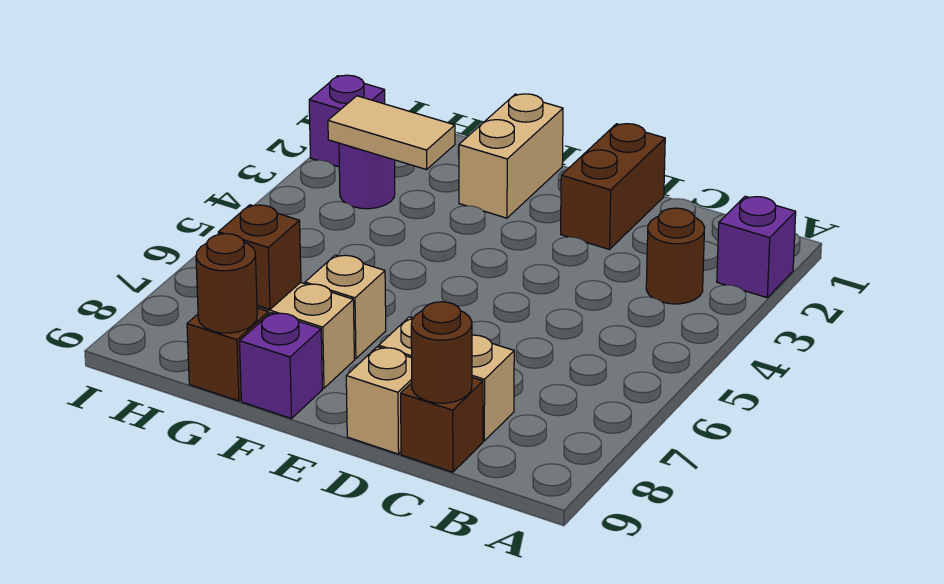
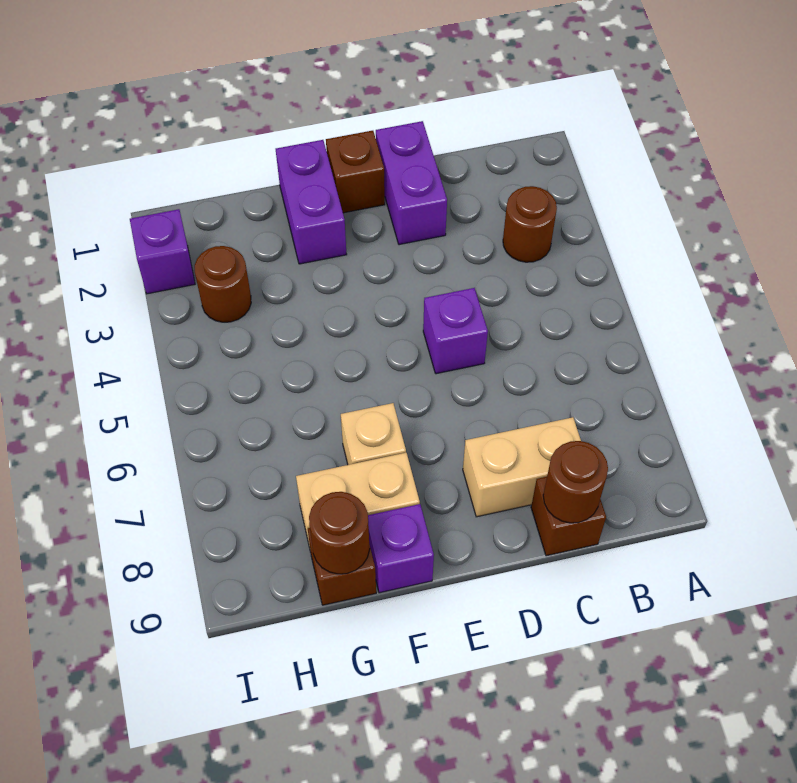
purple 1x1 brick [717,196,796,298] -> purple 1x1 brick moved to [423,288,488,374]
brown 1x2 brick [561,124,665,249] -> purple 1x2 brick [376,121,447,245]
tan 1x1 brick [346,347,412,454] -> none
tan 1x2 brick [459,94,563,218] -> purple 1x2 brick [276,140,347,264]
tan 1x2 tile [328,96,455,170] -> none
brown 1x1 brick [218,205,301,309] -> brown 1x1 brick moved to [326,131,385,213]
purple 1x1 round brick [339,143,395,209] -> brown 1x1 round brick [195,246,251,322]

